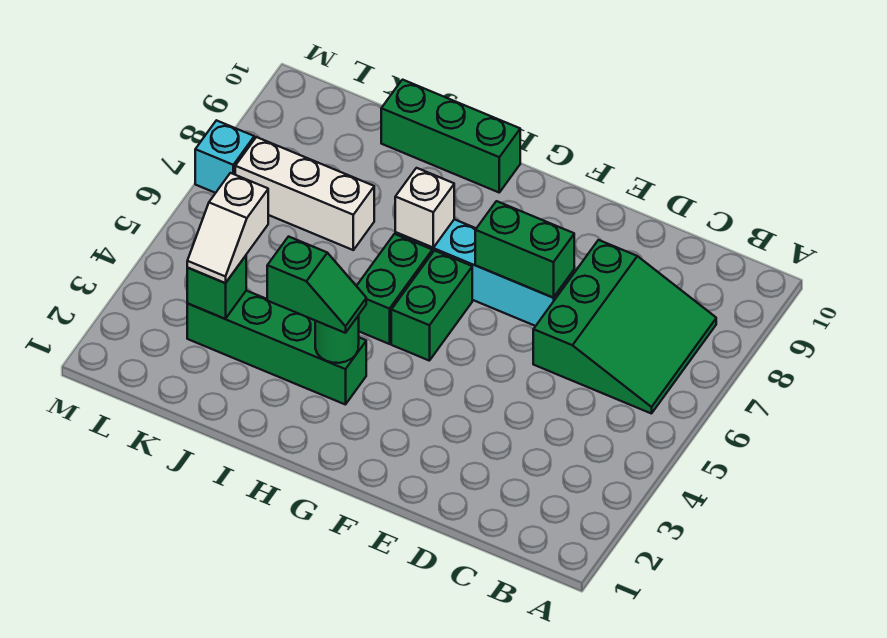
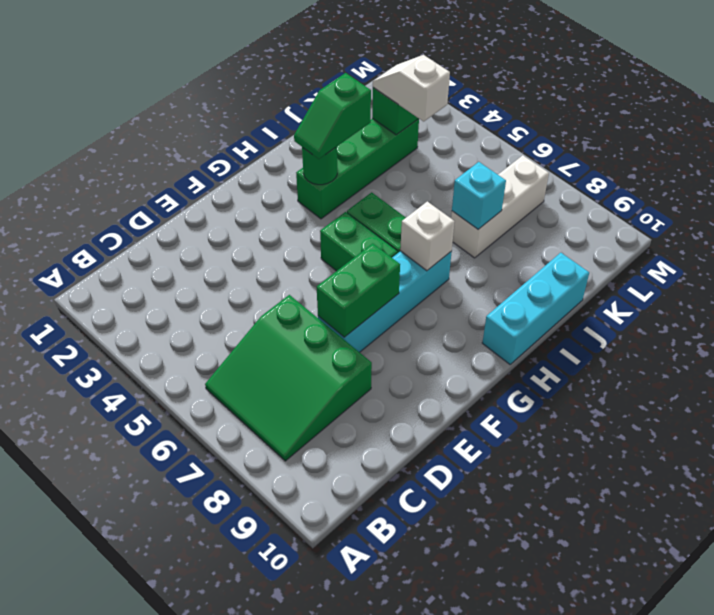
green 1x3 brick [381,80,520,192] -> cyan 1x3 brick [482,253,589,364]
cyan 1x1 brick [195,120,254,193] -> cyan 1x1 brick moved to [452,162,506,229]

